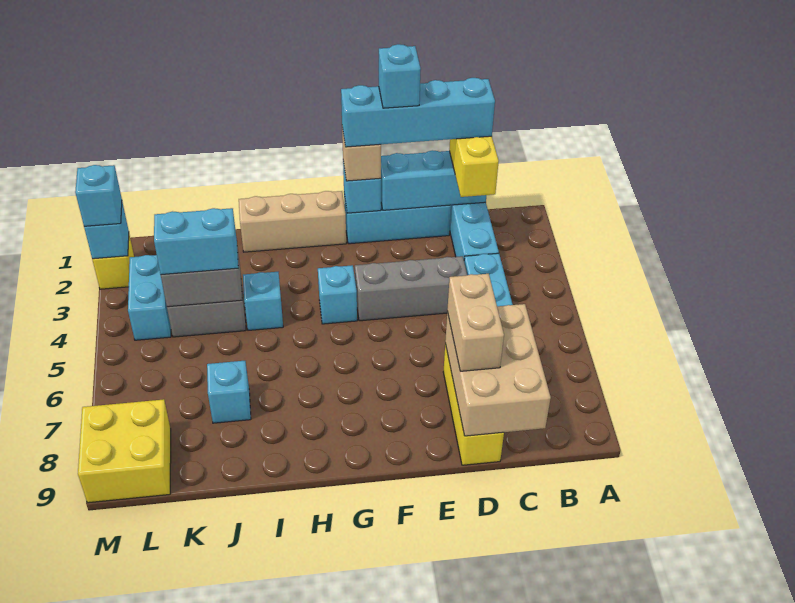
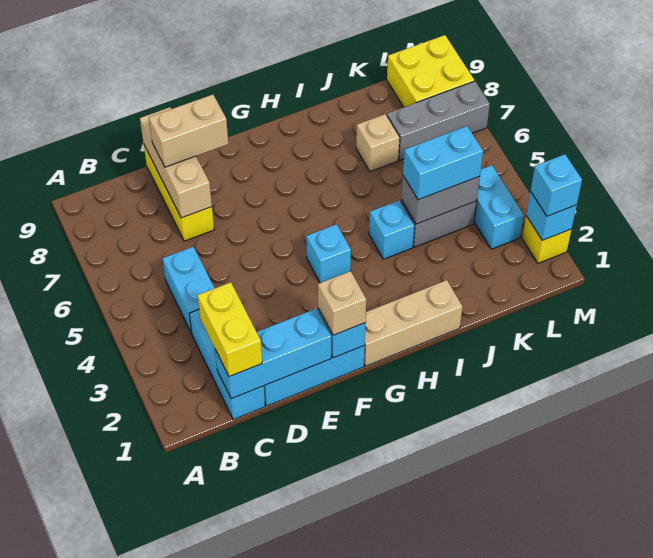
cyan 1x4 brick [341,78,495,147] -> none
tan 2x3 brick [445,304,551,436] -> tan 1x3 brick [140,107,212,218]
grey 1x3 brick [355,256,467,321] -> grey 1x3 brick moved to [387,81,490,160]
tan 1x2 brick [447,274,504,371] -> tan 1x2 brick turned to [149,95,228,167]
cyan 1x1 brick [379,44,421,108] -> none
cyan 1x1 brick [207,361,251,423] -> tan 1x1 brick [356,114,400,172]

